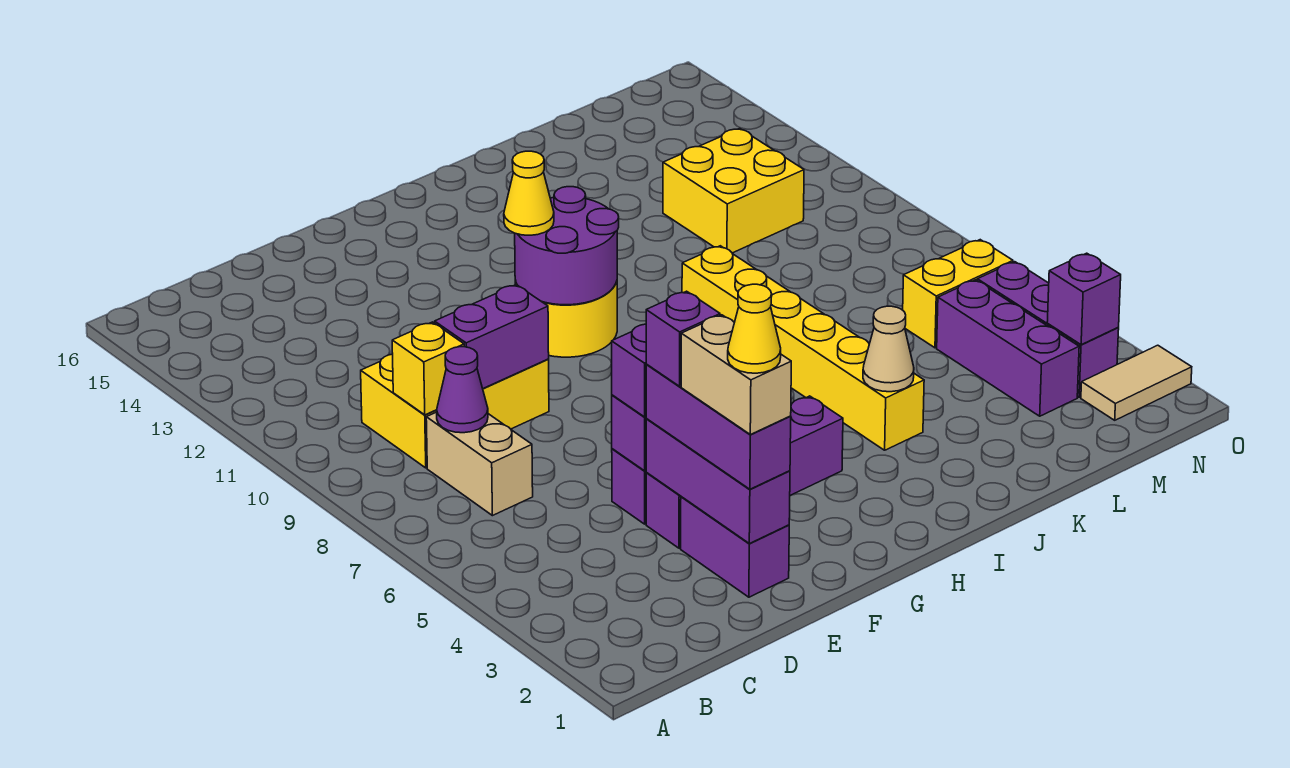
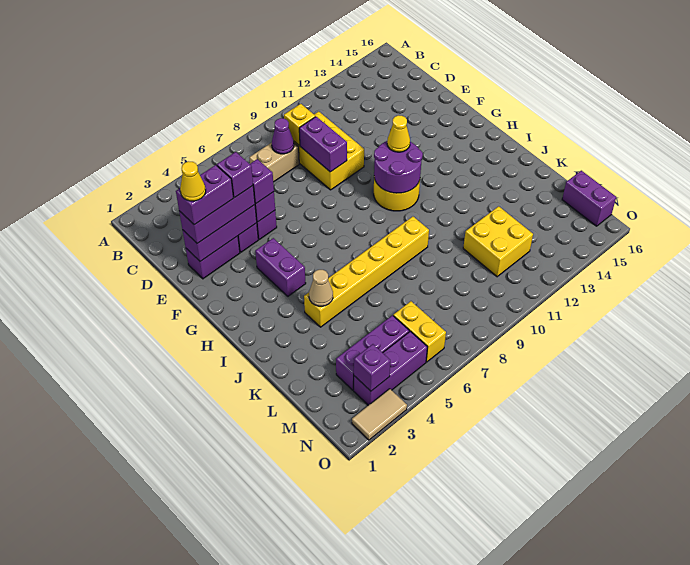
tan 1x2 brick [681,315,791,435] -> purple 1x2 brick [176,165,233,225]
none -> purple 1x2 brick [562,171,616,226]
tan 1x2 tile [1081,345,1192,420] -> tan 1x2 tile turned to [352,389,407,440]

